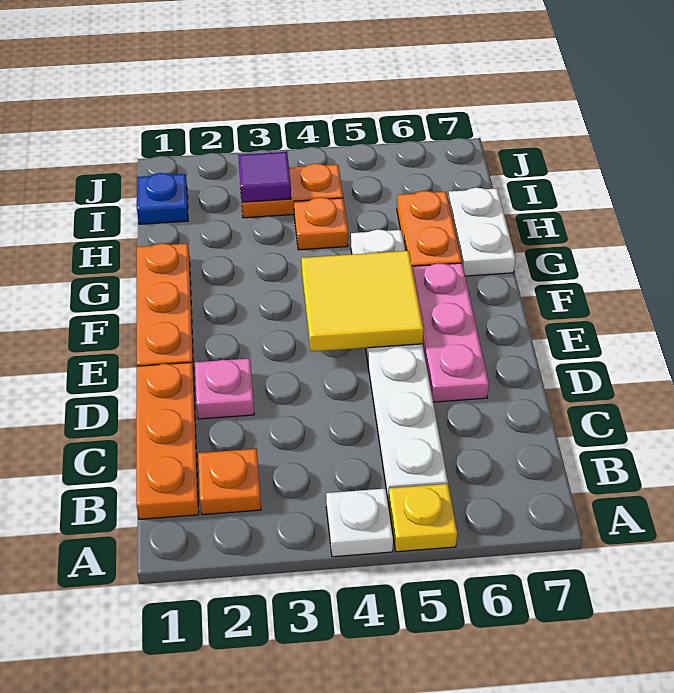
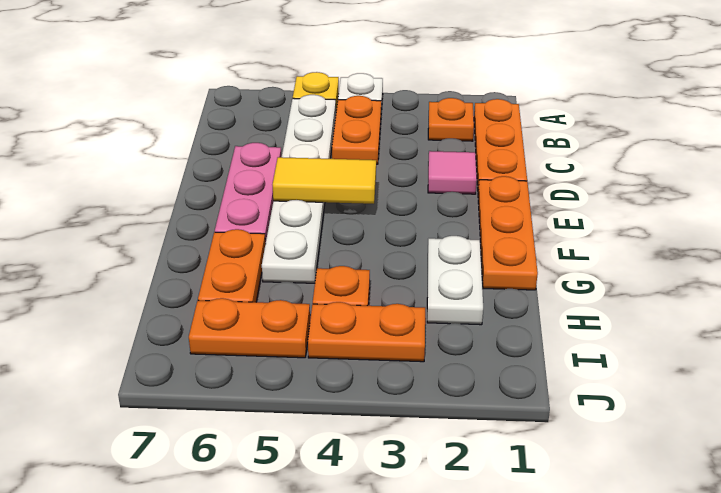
none -> orange 1x2 plate [332,96,381,164]
pink 1x1 plate [195,358,254,419] -> pink 1x1 tile [428,151,477,194]
yellow 2x2 tile [302,251,424,352] -> yellow 1x2 tile [272,157,376,204]
white 1x2 plate [448,188,515,276] -> white 1x2 plate moved to [427,236,483,325]
blue 1x1 plate [137,173,188,224] -> none
purple 1x1 tile [238,152,291,202] -> none
none -> orange 1x2 plate [189,298,310,358]

